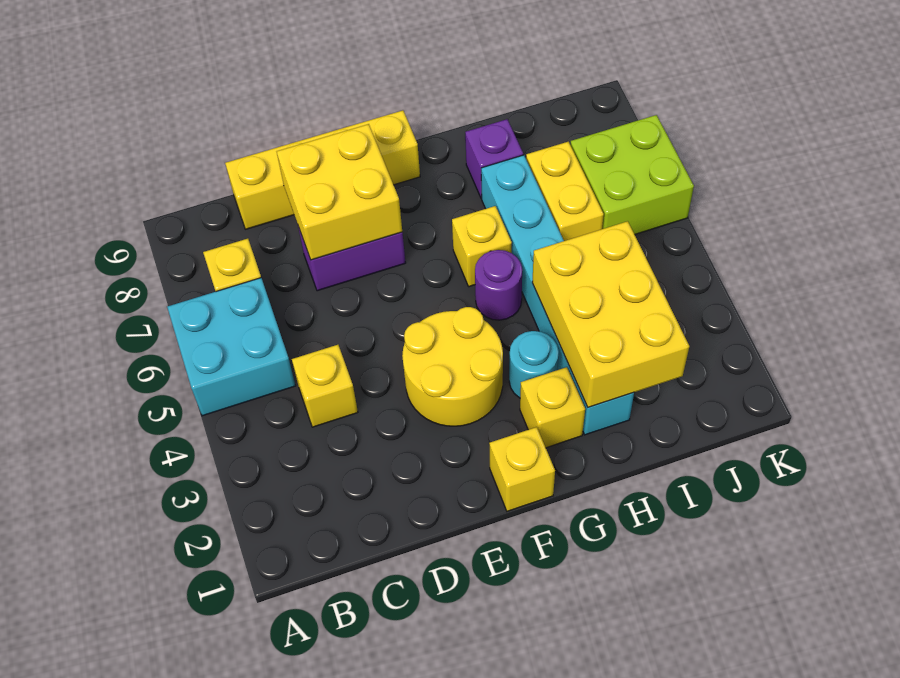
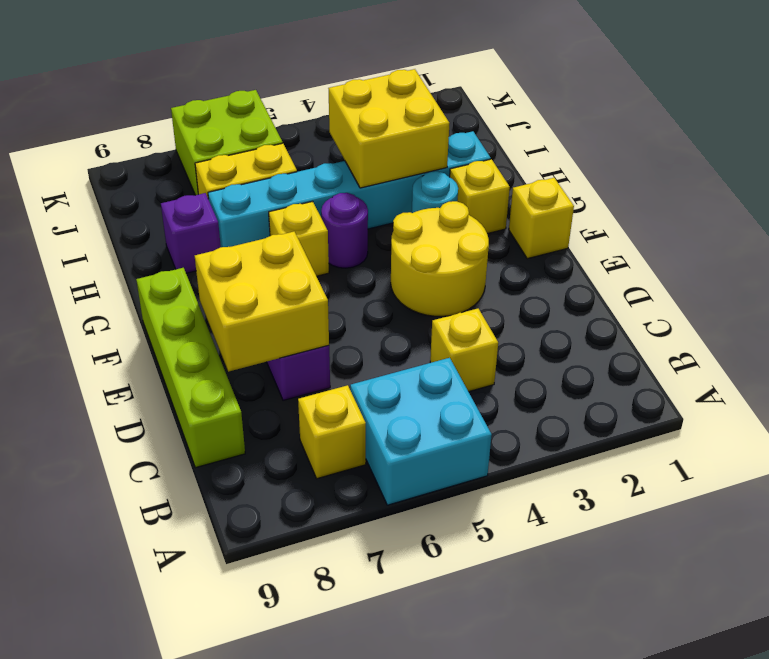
yellow 1x4 brick [225,110,420,229] -> lime 1x4 brick [136,268,245,468]
yellow 2x3 brick [532,221,689,407] -> yellow 2x2 brick [328,69,450,188]

